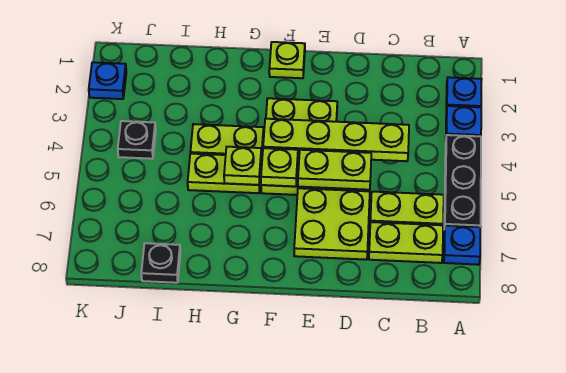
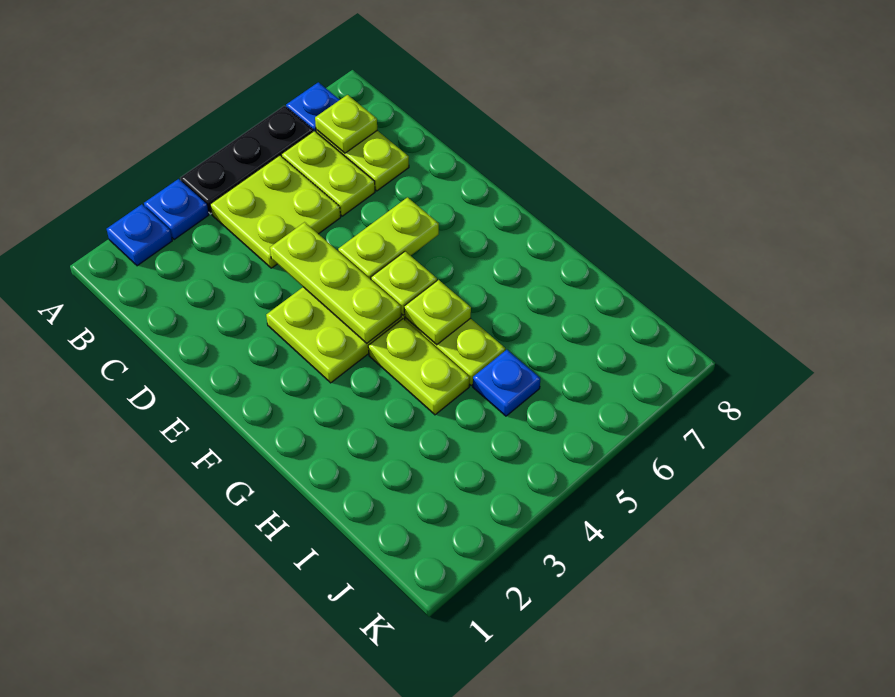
lime 1x4 plate [263,119,409,161] -> lime 1x3 plate [270,222,401,343]
lime 1x2 plate [298,150,371,190] -> lime 1x2 plate turned to [338,197,439,279]
lime 2x2 plate [294,188,370,260] -> lime 2x2 plate moved to [210,155,341,268]
lime 1x1 plate [269,42,305,78] -> lime 1x1 plate moved to [315,95,377,153]
black 1x1 plate [141,243,180,283] -> none
black 1x1 plate [118,121,156,159] -> none
blue 1x1 plate [89,62,126,99] -> blue 1x1 plate moved to [473,350,540,416]

